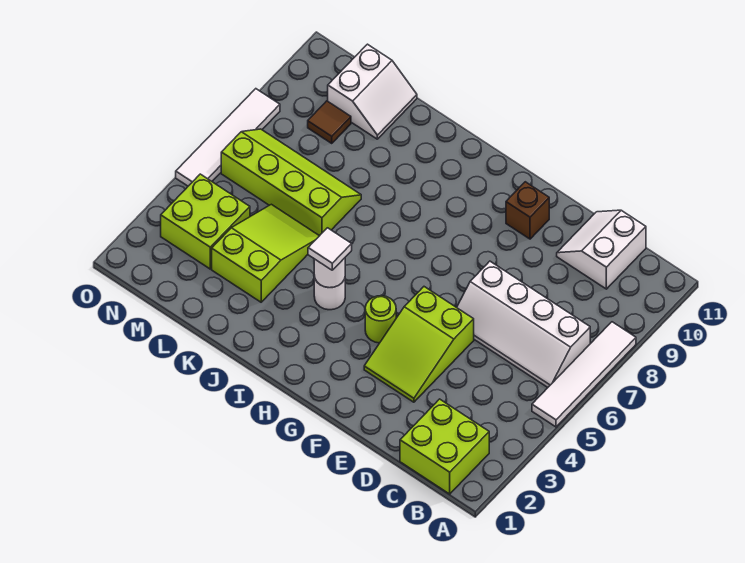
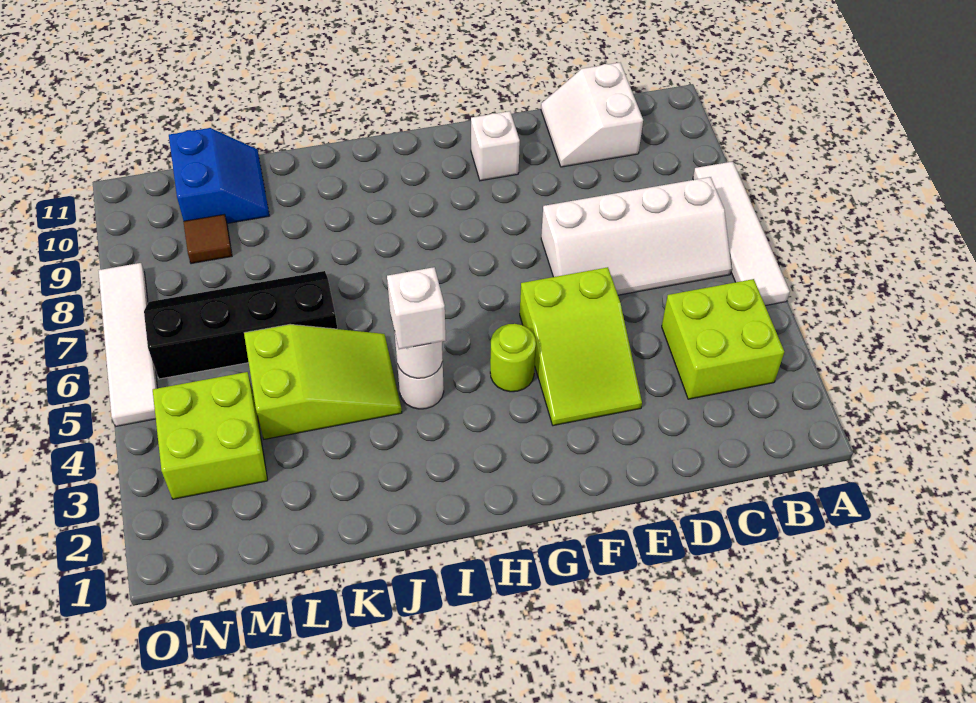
lime 2x2 brick [400,399,489,494] -> lime 2x2 brick moved to [662,279,784,399]
brown 1x1 brick [506,182,549,239] -> white 1x1 brick [471,111,520,181]
white 1x1 tile [308,228,352,270] -> white 1x1 brick [387,267,446,349]
lime 2x3 slope [212,204,319,302] -> lime 2x3 slope turned to [244,324,402,439]
lime 2x4 slope [221,129,361,236] -> black 2x4 slope [144,271,337,379]
white 2x2 slope [328,44,417,139] -> blue 2x2 slope [169,128,270,223]

